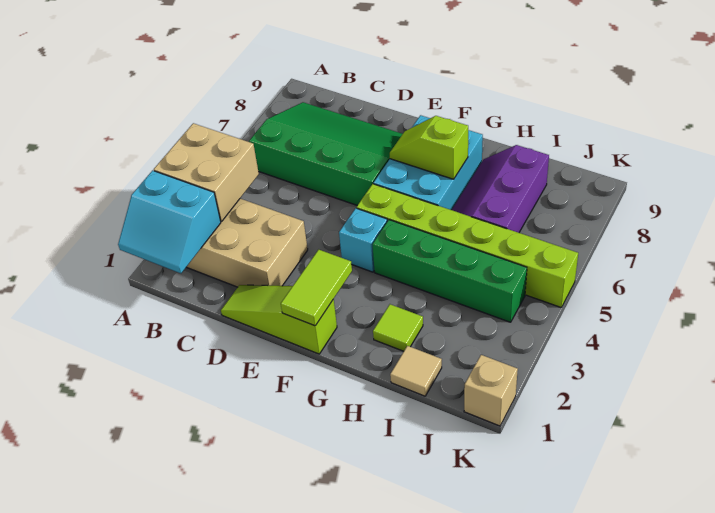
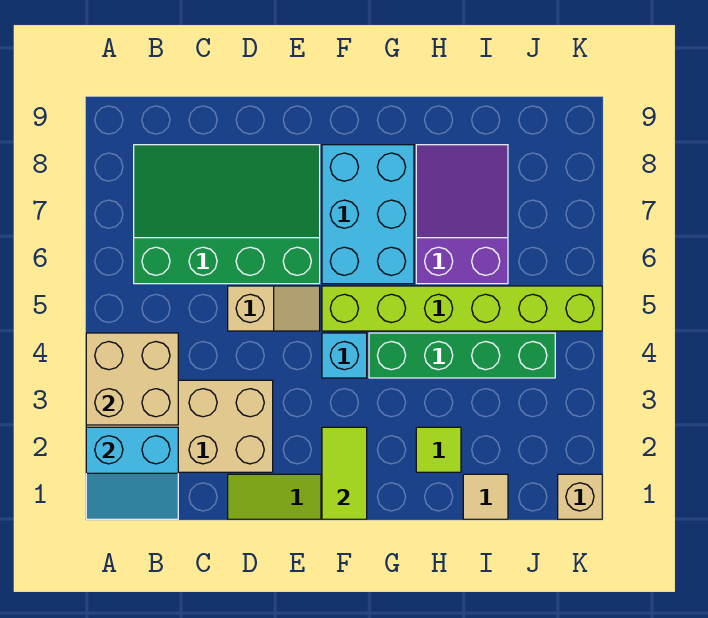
none -> tan 1x2 slope [228,286,320,331]
lime 1x2 slope [390,116,468,179] -> none
purple 2x3 slope [452,145,549,233] -> purple 2x3 slope turned to [416,145,508,284]

